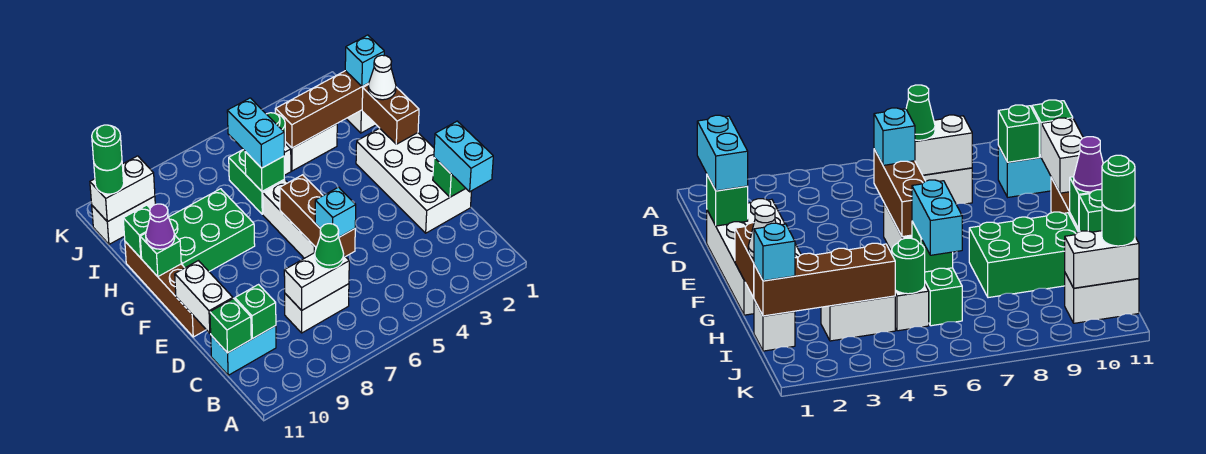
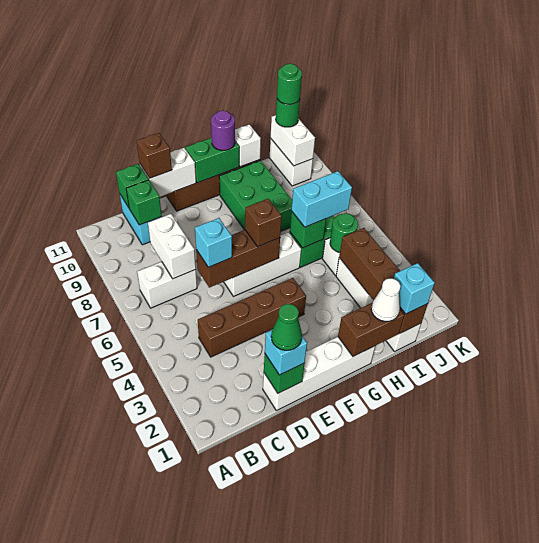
cyan 1x2 brick [434,121,493,192] -> cyan 1x1 brick [265,330,307,375]
none -> brown 1x4 brick [198,278,306,357]
white 1x2 brick [285,284,349,333] -> white 1x2 brick turned to [137,262,197,308]
green 1x1 cone [315,224,344,269] -> green 1x1 cone moved to [271,304,302,350]
white 2x4 brick [356,128,472,233] -> white 1x4 brick [263,337,375,411]
none -> brown 1x1 brick [137,133,172,178]
none -> brown 1x1 brick [245,199,282,247]
green 1x1 brick [140,233,181,277] -> green 1x2 brick [185,138,239,183]
purple 1x1 cone [146,204,175,249] -> purple 1x1 round brick [211,111,235,150]
green 1x1 brick [123,205,150,258] -> white 1x1 brick [235,124,261,167]

